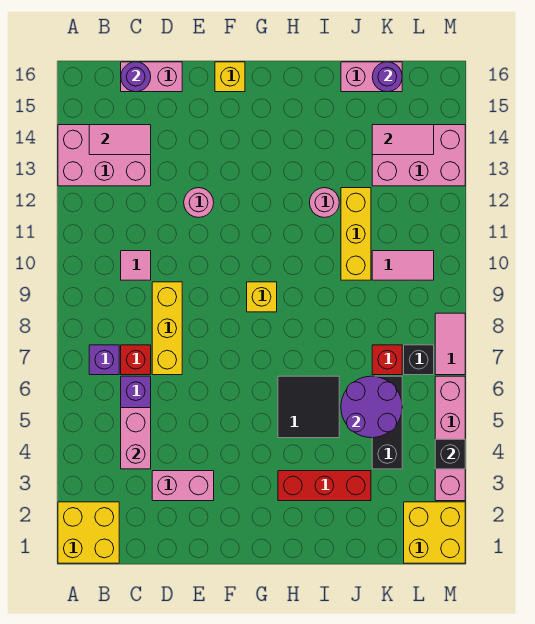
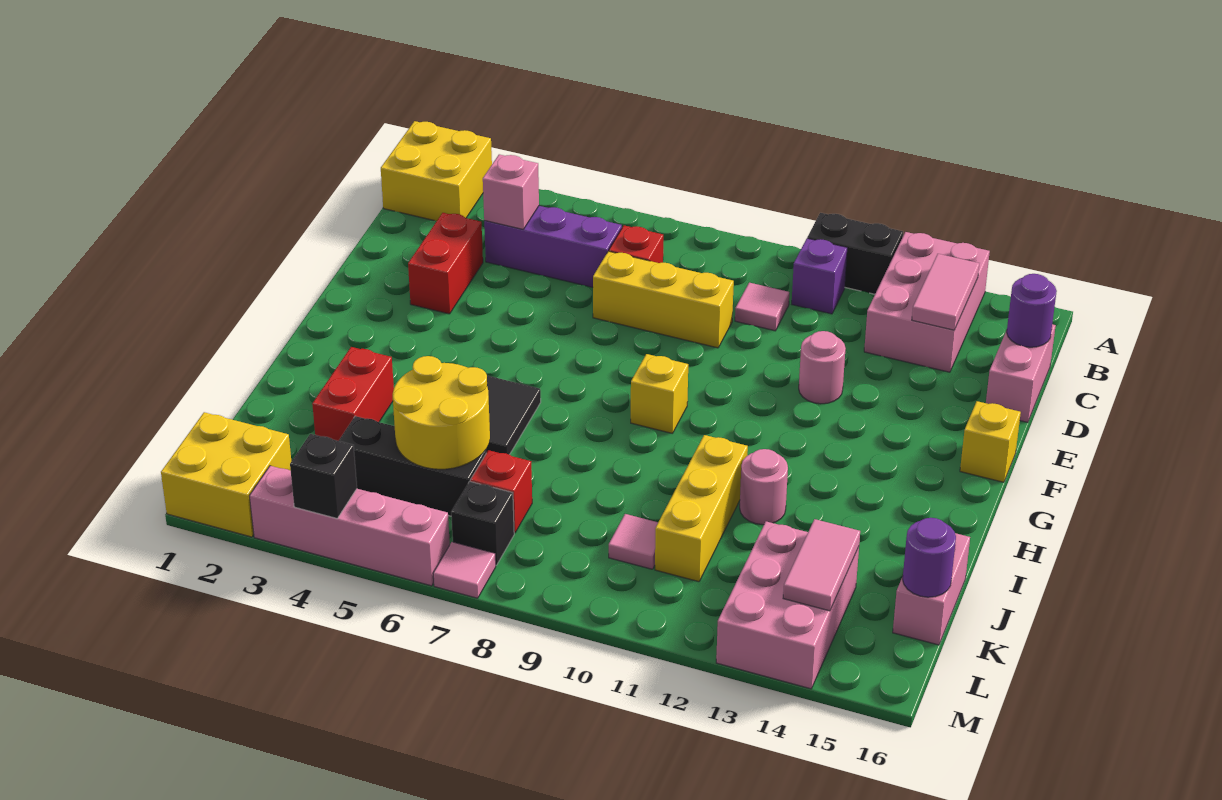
none -> black 1x2 brick [807,213,903,294]
purple 1x1 brick [89,345,119,375] -> purple 1x1 brick moved to [792,238,847,314]
pink 1x2 brick [121,408,151,469] -> pink 1x1 brick [483,154,539,229]
pink 1x2 brick [152,471,214,501] -> red 1x2 brick [408,213,483,314]
red 1x3 brick [278,471,371,501] -> red 1x2 brick [312,347,394,441]
purple 2x2 round brick [341,376,402,438] -> yellow 2x2 round brick [393,356,490,469]
yellow 1x3 brick [341,188,371,280] -> yellow 1x3 brick turned to [655,435,748,582]
pink 1x2 tile [372,251,434,280] -> pink 1x1 tile [609,514,658,569]
pink 1x2 tile [435,313,465,375] -> pink 1x1 tile [433,542,496,598]

